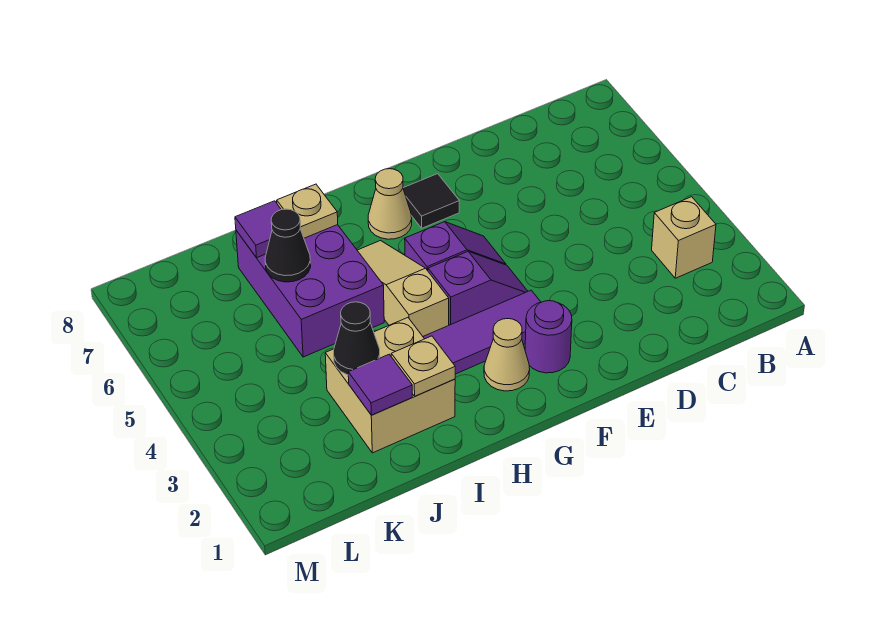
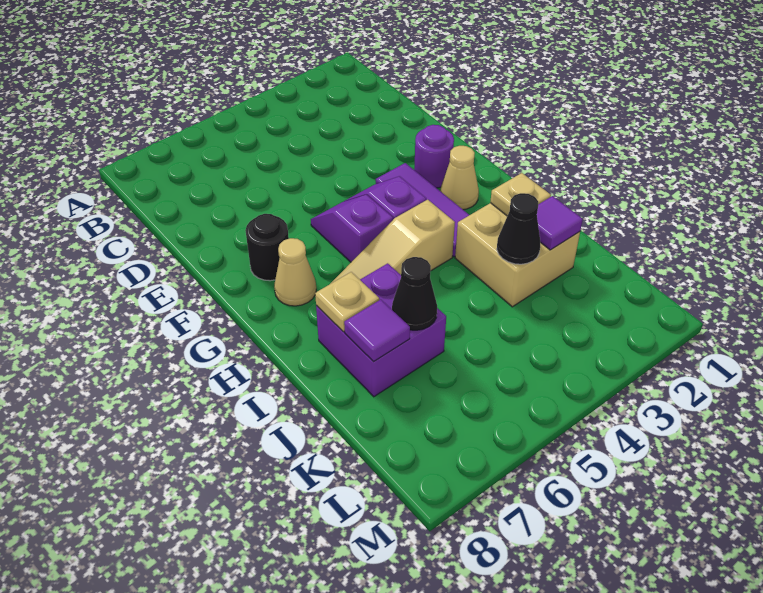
tan 1x1 brick [652,197,716,278] -> none
black 1x1 tile [403,174,459,228] -> black 1x1 round brick [245,214,289,281]
purple 2x3 brick [236,225,384,357] -> purple 2x2 brick [316,263,446,397]

